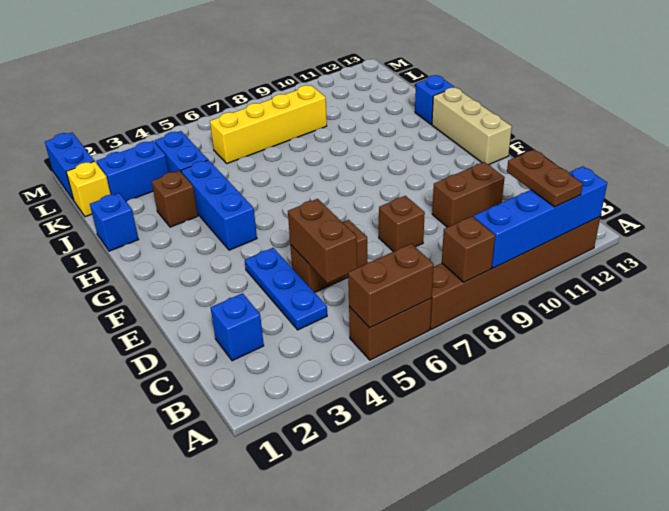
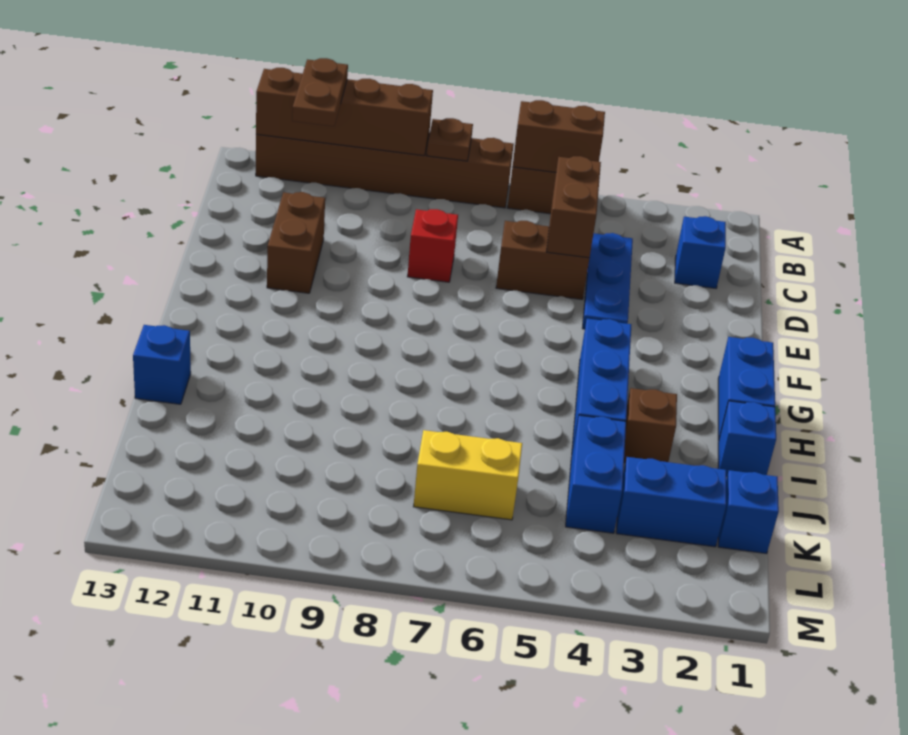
brown 1x1 brick [442,216,495,282] -> brown 1x1 plate [427,118,473,161]
blue 1x4 brick [474,166,607,268] -> brown 1x4 brick [256,68,433,156]
brown 1x1 brick [379,196,425,252] -> red 1x1 brick [407,209,458,282]
brown 1x2 brick [432,162,505,227] -> brown 1x2 brick turned to [267,192,325,293]
tan 1x3 brick [432,88,512,165] -> none
yellow 1x1 brick [66,161,111,217] -> blue 1x1 brick [718,470,779,554]
yellow 1x4 brick [210,85,327,163] -> yellow 1x2 brick [413,430,522,520]
blue 1x2 brick [45,132,94,200] -> blue 1x2 brick moved to [718,337,775,441]

